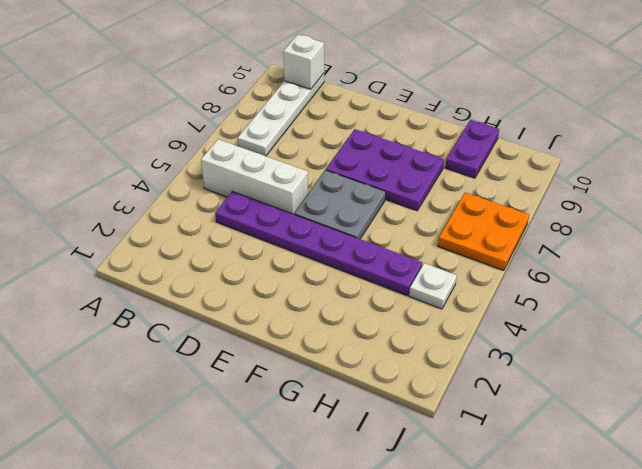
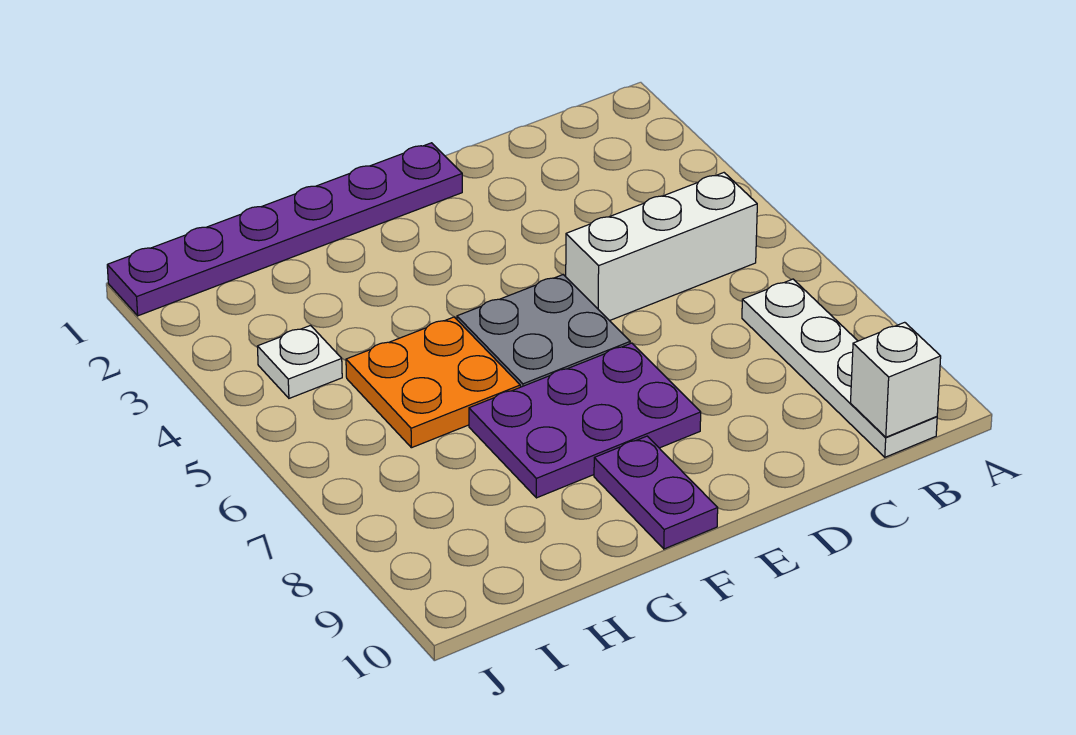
purple 1x6 plate [215,191,422,296] -> purple 1x6 plate moved to [107,143,462,316]
purple 1x2 plate [445,120,499,178] -> purple 1x2 plate moved to [594,436,718,549]
orange 2x2 plate [438,192,529,271] -> orange 2x2 plate moved to [346,317,520,448]

